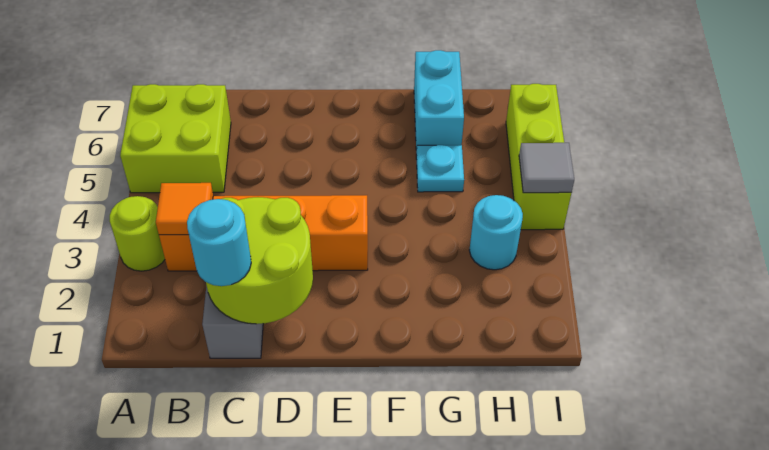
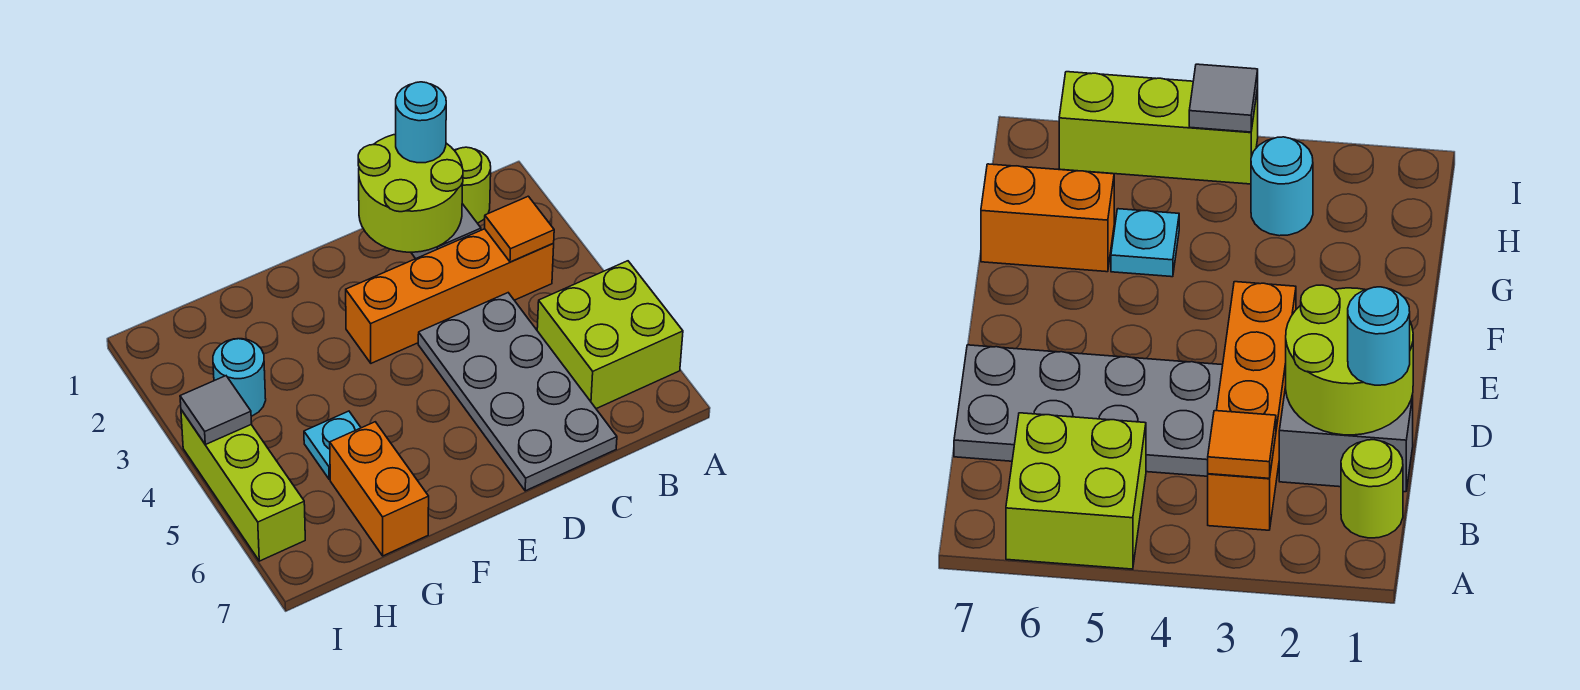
lime 1x1 round brick [110,196,165,271] -> lime 1x1 round brick moved to [454,147,491,223]
none -> grey 2x4 plate [418,293,617,491]
cyan 1x2 brick [414,50,464,155] -> orange 1x2 brick [330,422,429,556]

